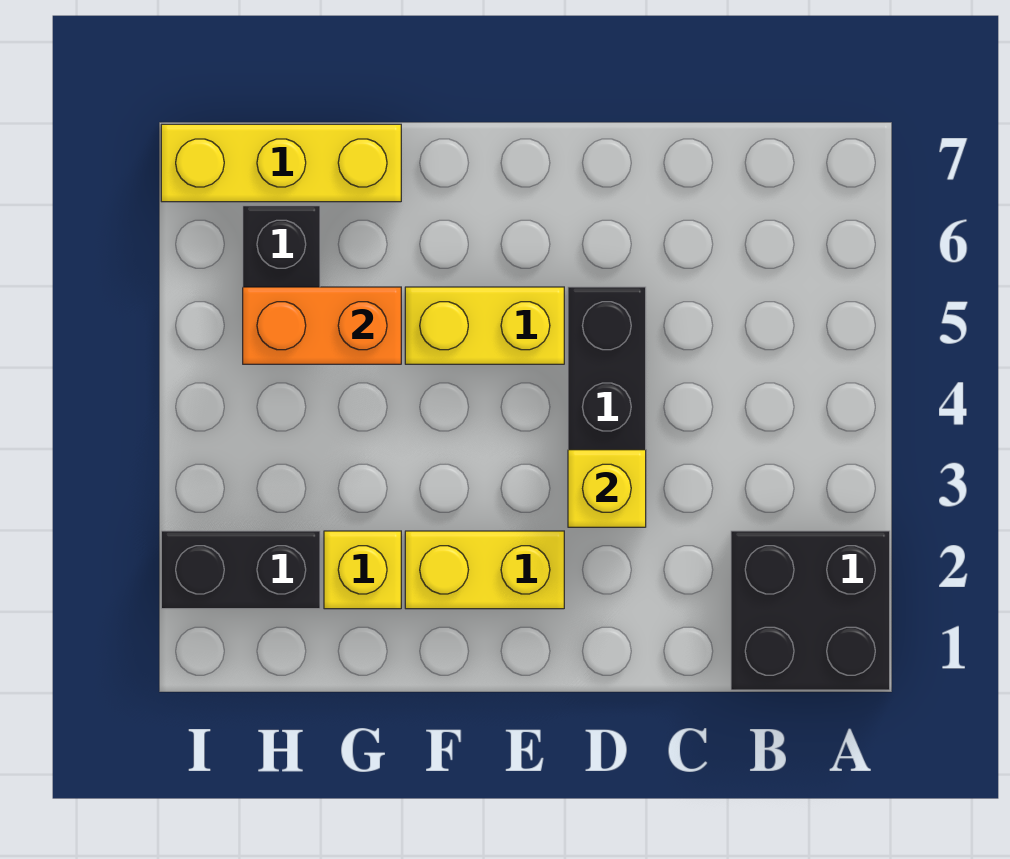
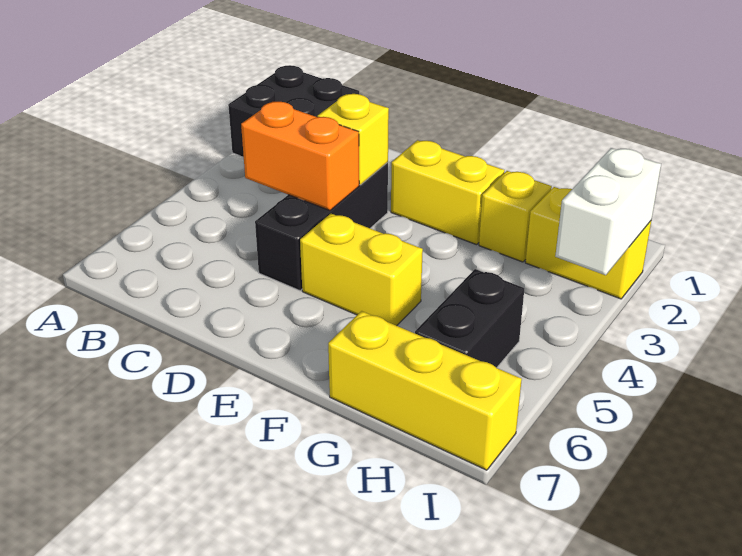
orange 1x2 brick [243,287,401,364] -> orange 1x2 brick moved to [241,102,359,210]
black 1x2 brick [161,531,320,609] -> yellow 1x2 brick [525,187,651,299]
none -> white 1x2 brick [555,148,661,275]

